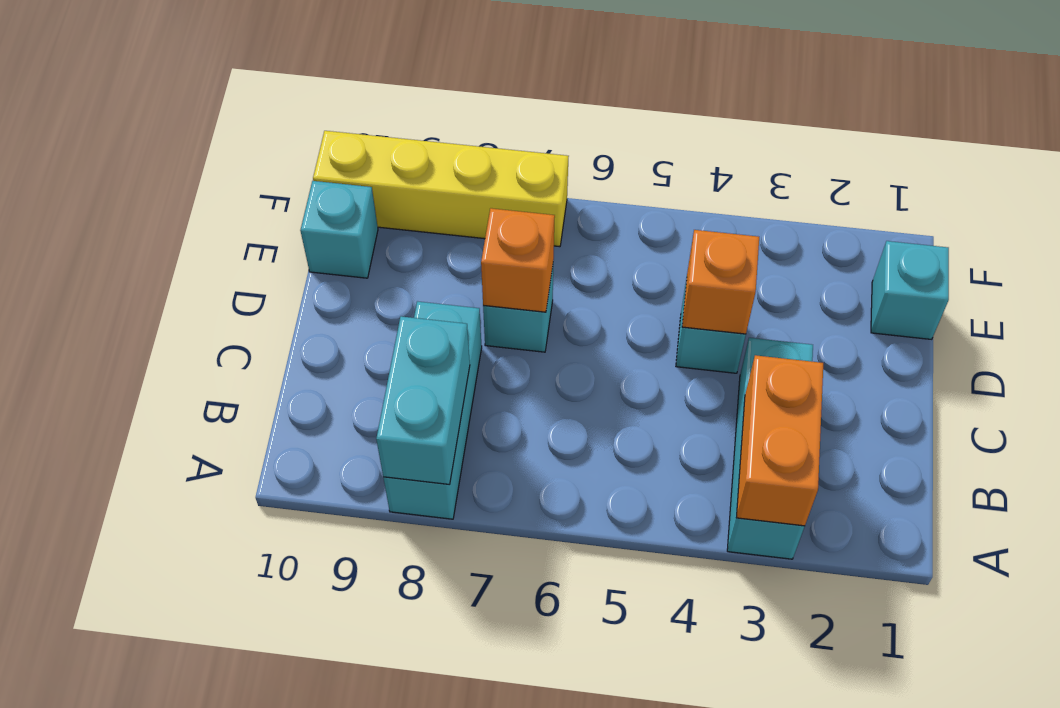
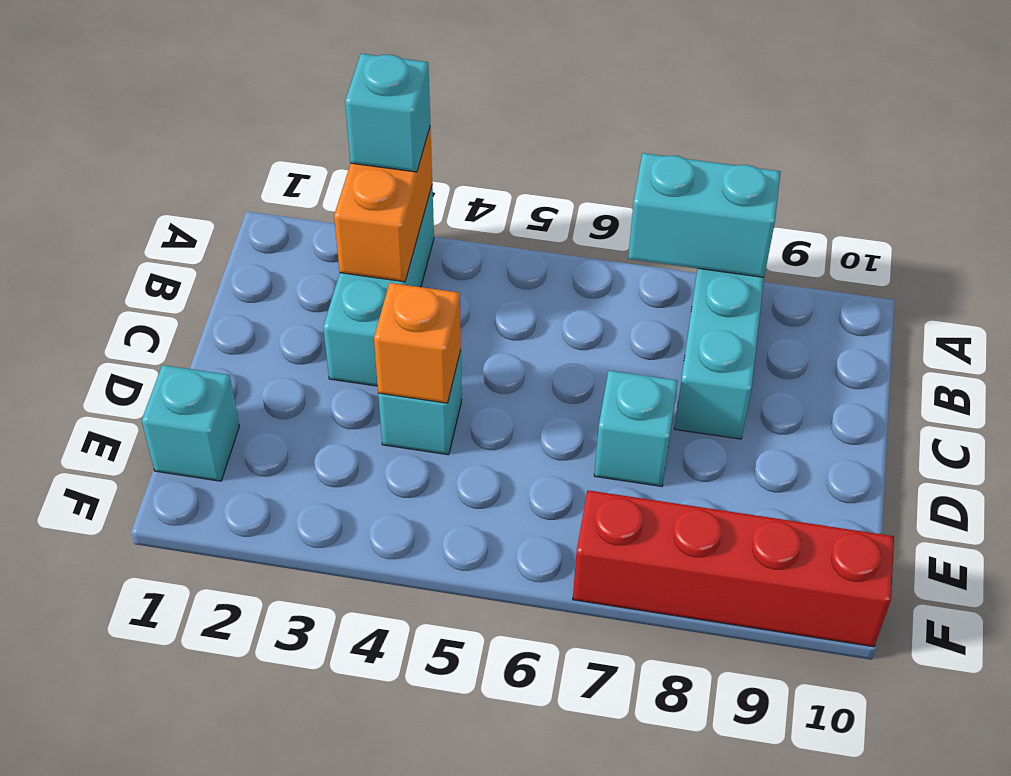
cyan 1x2 brick [376,316,470,485] -> cyan 1x2 brick turned to [628,153,781,277]
orange 1x1 brick [481,208,555,312] -> none
cyan 1x1 brick [300,181,378,278] -> cyan 1x1 brick moved to [345,54,430,172]
yellow 1x4 brick [313,131,569,247] -> red 1x4 brick [573,490,894,647]

